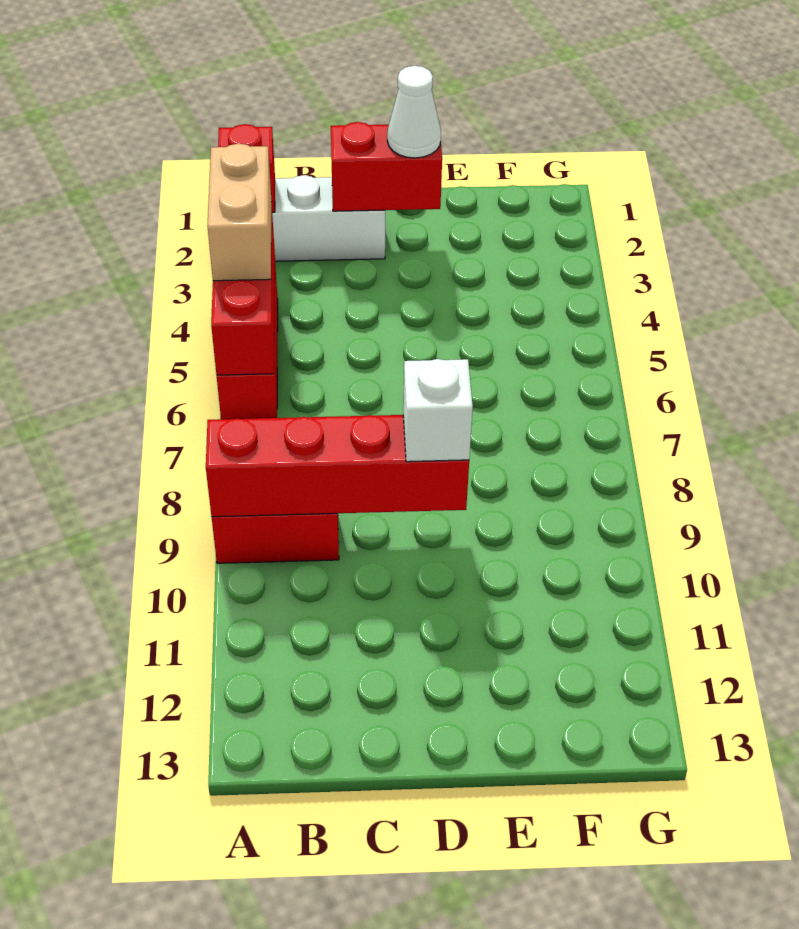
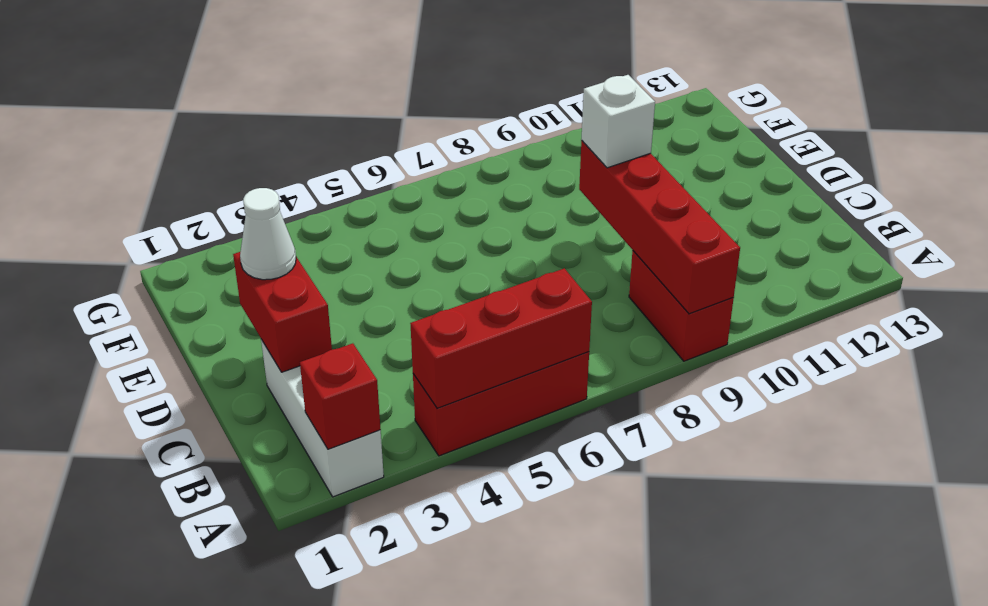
tan 1x2 brick [207,144,272,281] -> none

